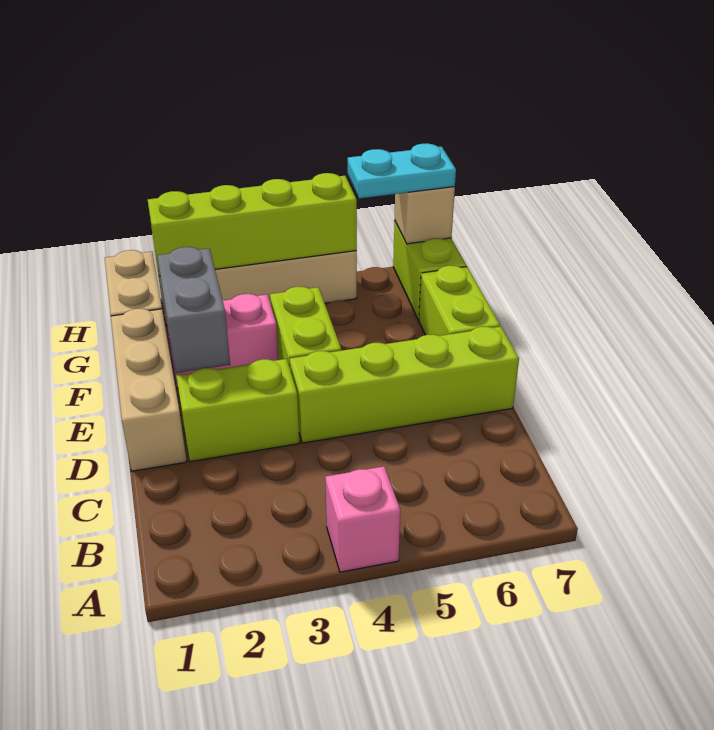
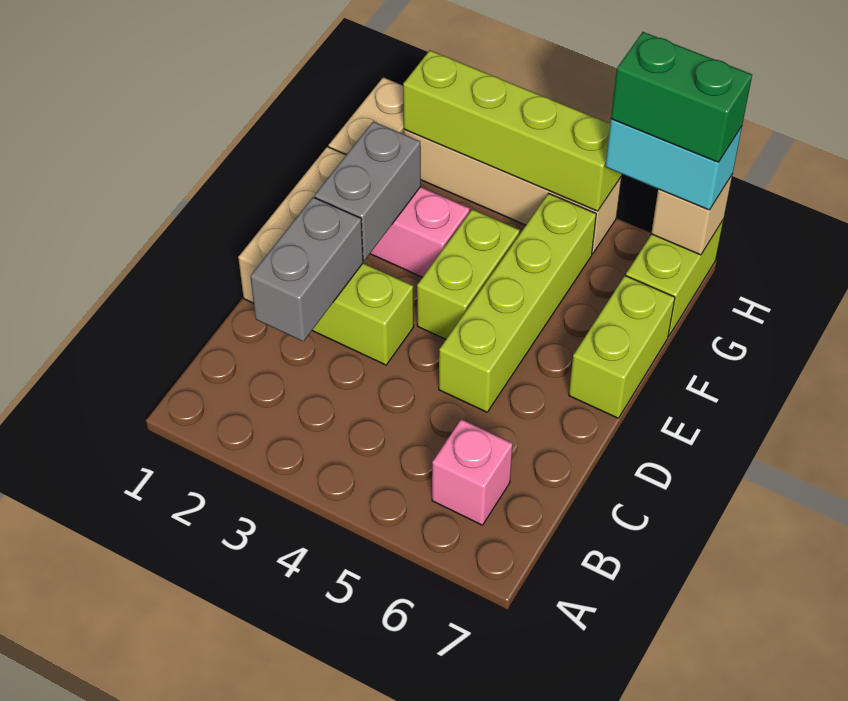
pink 1x1 brick [325,466,400,572] -> pink 1x1 brick moved to [432,419,513,525]
none -> grey 1x2 brick [250,197,363,341]
lime 1x4 brick [290,327,519,443] -> lime 1x4 brick turned to [439,193,596,412]
cyan 1x2 plate [348,143,456,198] -> cyan 1x2 brick [605,119,742,210]
none -> green 1x2 brick [611,32,752,162]

